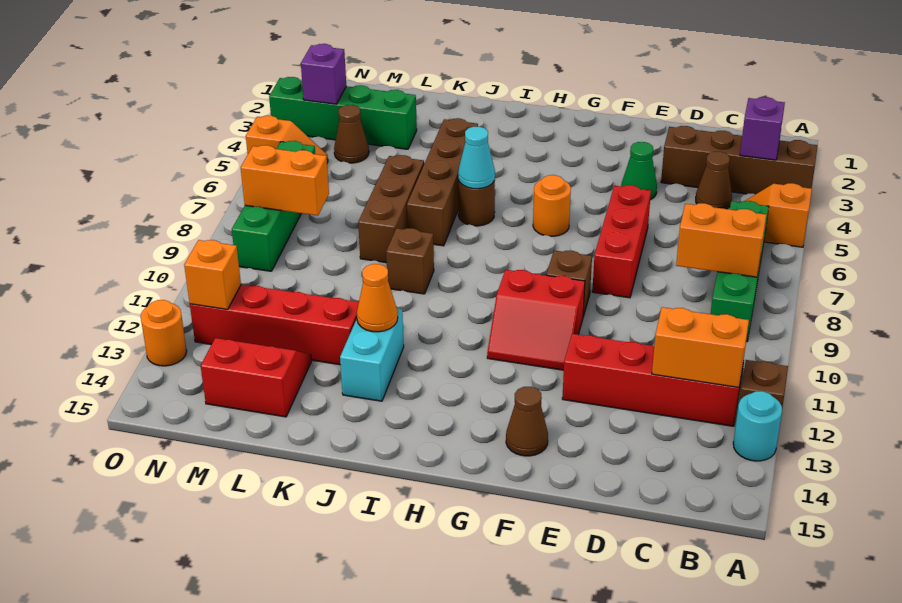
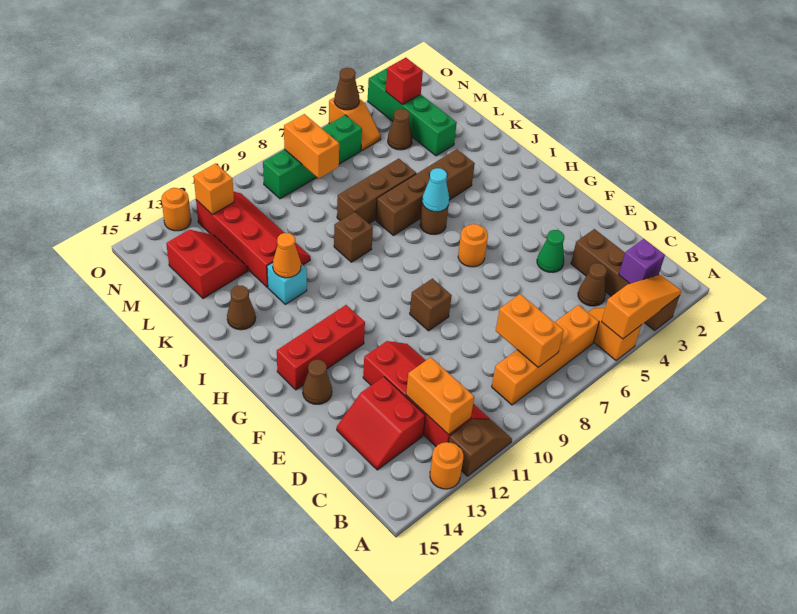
none -> orange 1x3 slope [601,275,681,339]
cyan 1x1 round brick [733,391,782,461] -> orange 1x1 round brick [430,442,463,489]
green 1x4 brick [711,201,769,341] -> orange 1x4 brick [492,305,599,405]
red 1x3 brick [592,185,651,298] -> red 1x3 brick moved to [277,305,365,390]
red 2x2 slope [487,270,585,370] -> red 2x2 slope moved to [337,377,425,470]
cyan 1x2 brick [340,308,404,401] -> cyan 1x1 brick [267,263,307,304]
none -> brown 1x1 cone [227,285,256,330]
purple 1x1 brick [301,44,346,104] -> red 1x1 brick [386,58,423,105]
none -> brown 1x1 cone [334,68,359,110]

